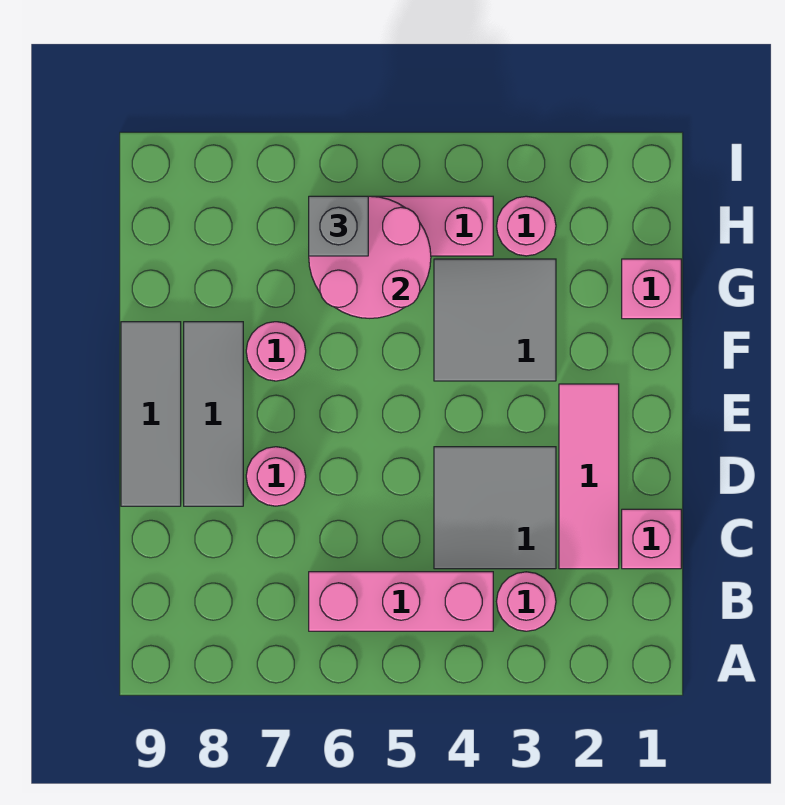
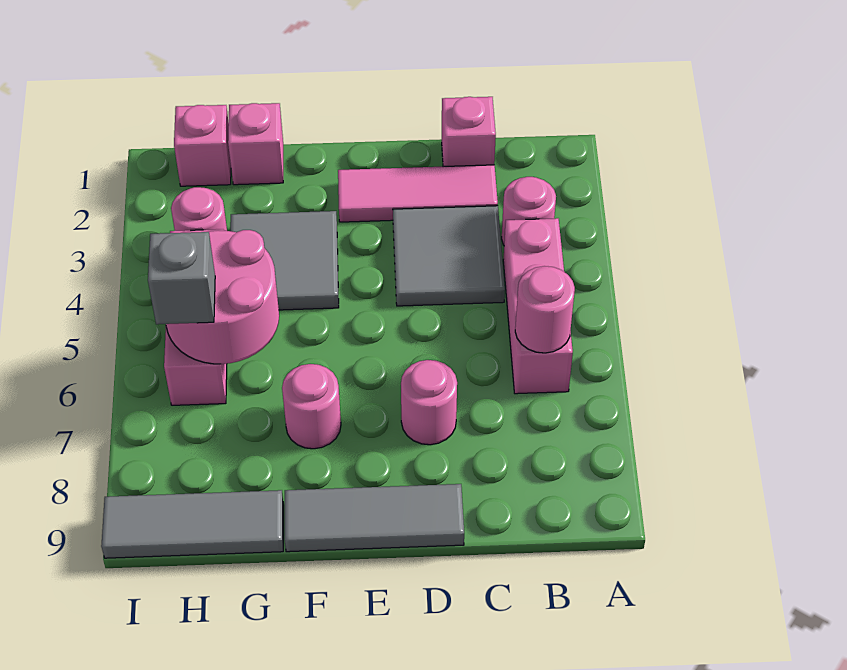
none -> pink 1x1 round brick [515,266,575,353]
grey 1x3 tile [184,322,243,506] -> grey 1x3 tile moved to [101,490,283,558]
none -> pink 1x1 brick [174,105,231,186]

